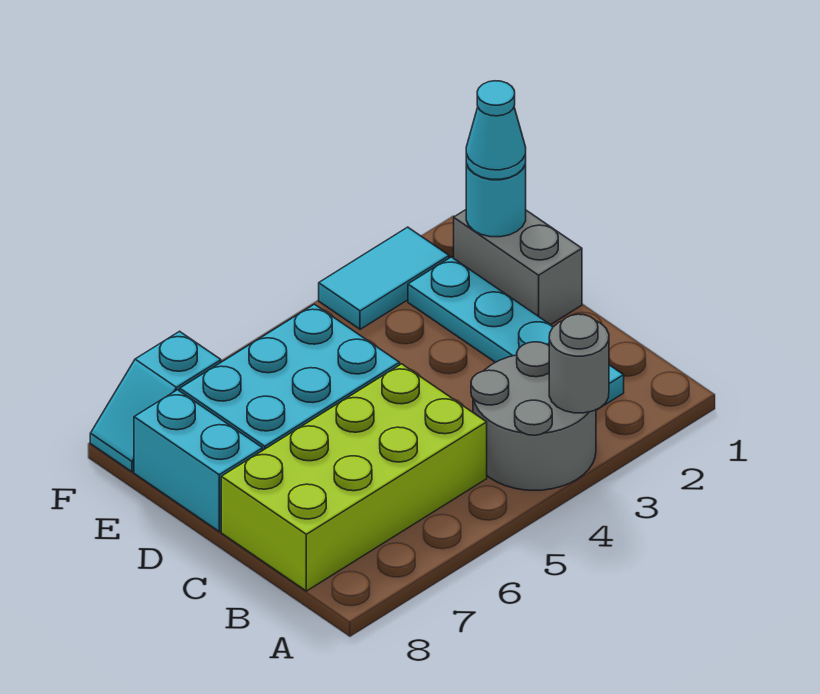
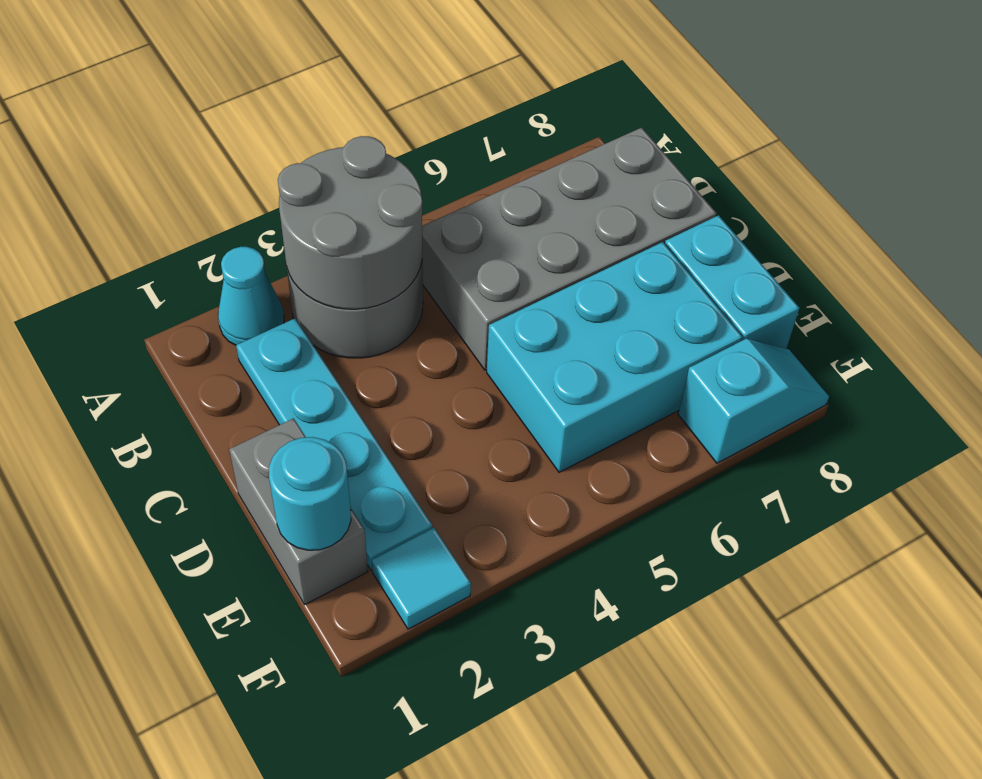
grey 1x1 round brick [549,314,609,413] -> grey 2x2 round brick [278,136,422,309]
lime 2x4 brick [221,364,487,591] -> grey 2x4 brick [422,128,717,370]
cyan 1x1 cone [466,81,526,179] -> cyan 1x1 cone moved to [218,247,284,345]
cyan 1x2 tile [319,227,449,329] -> cyan 1x1 tile [372,528,471,629]

